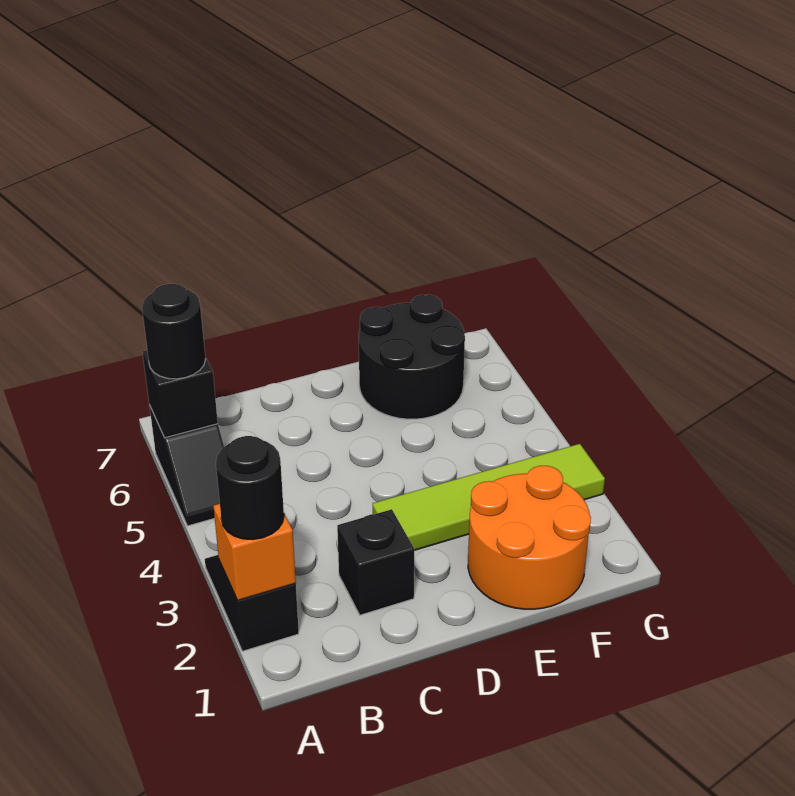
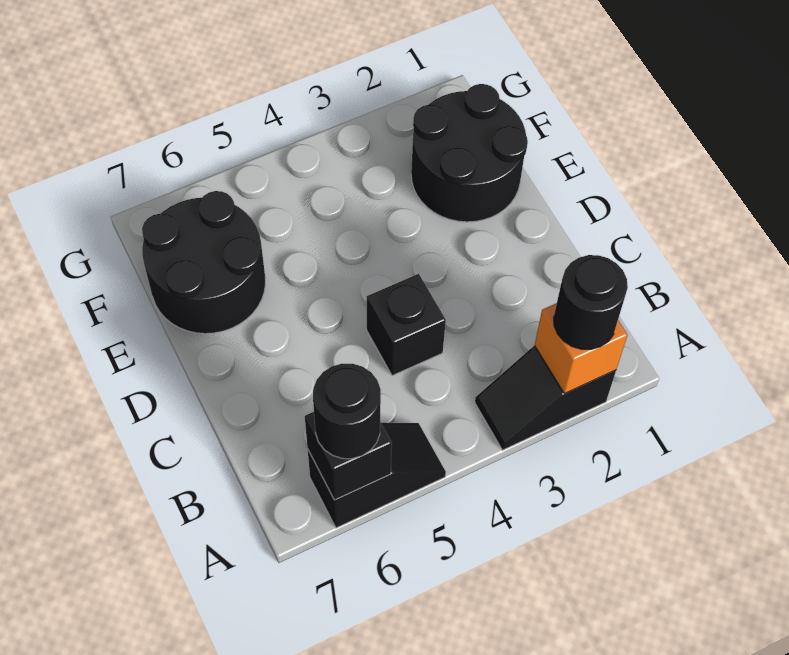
black 1x1 brick [337,509,414,615] -> black 1x1 brick moved to [367,274,446,376]
lime 1x4 tile [373,444,605,550] -> none
orange 2x2 round brick [468,466,591,609] -> black 2x2 round brick [411,84,528,222]

